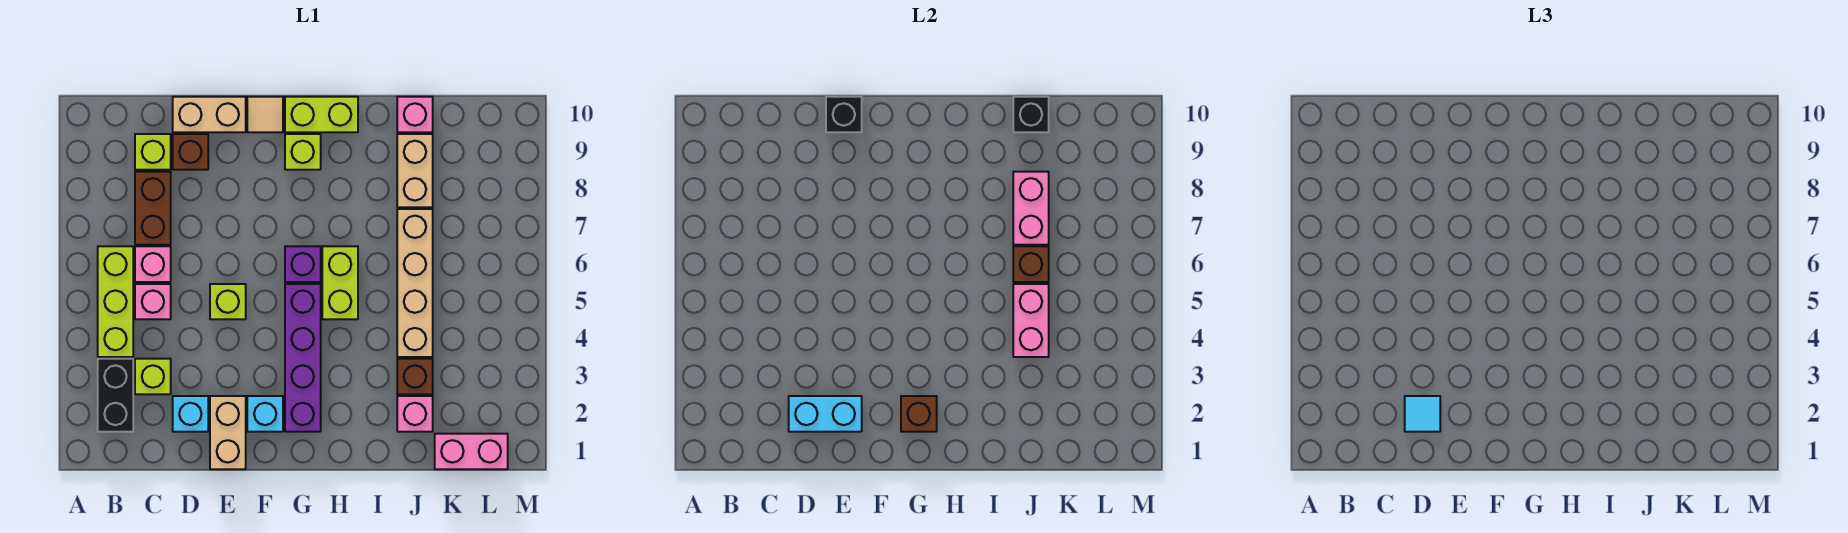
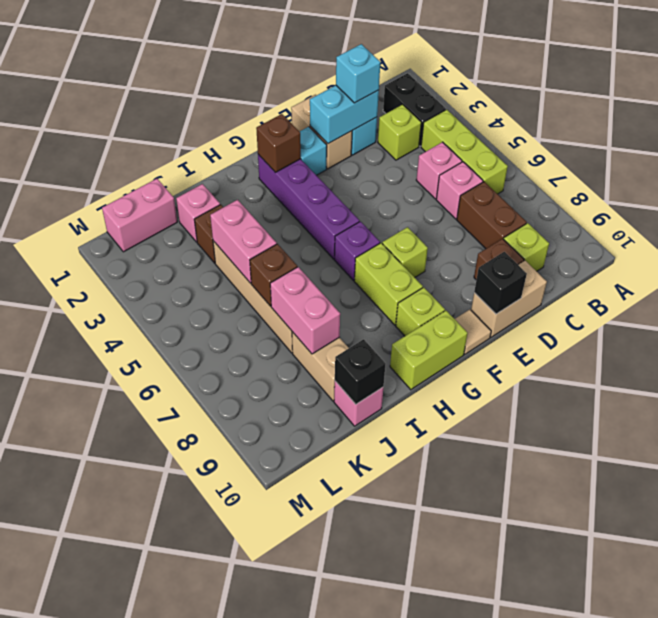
cyan 1x1 tile [1405,396,1440,432] -> cyan 1x1 brick [336,44,380,103]
lime 1x1 brick [210,284,246,319] -> lime 1x1 brick moved to [382,227,428,277]
lime 1x2 brick [322,246,358,319] -> lime 1x2 brick moved to [354,243,423,325]

